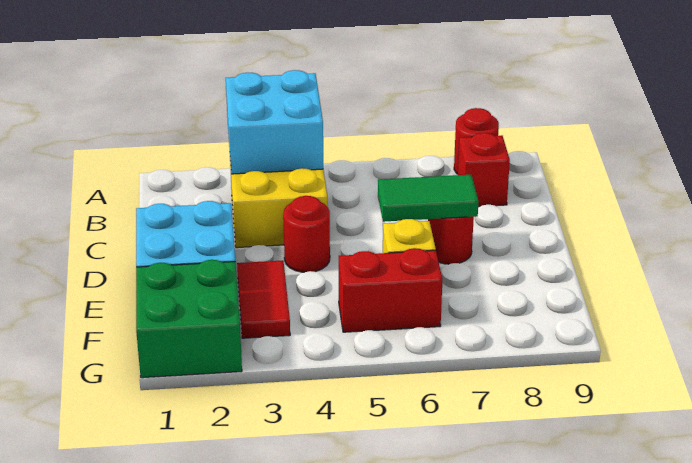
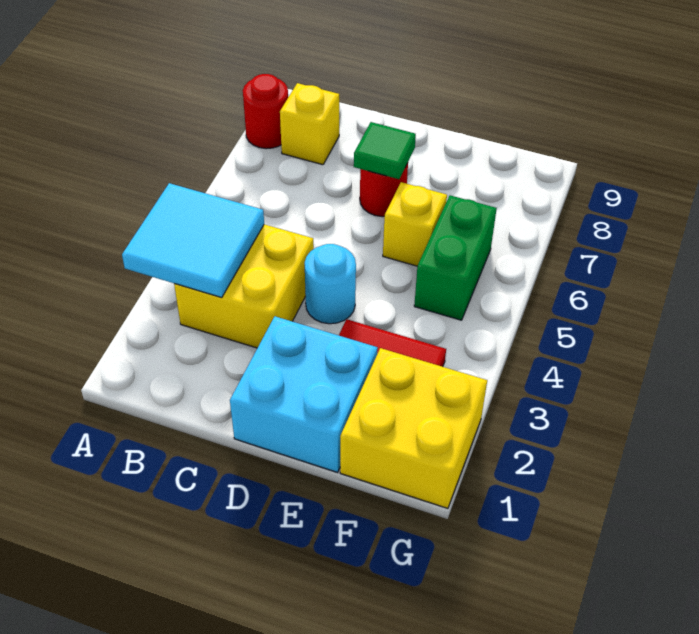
cyan 2x2 brick [226,70,323,174] -> cyan 2x2 tile [122,183,264,297]
red 1x1 brick [458,133,510,207] -> yellow 1x1 brick [280,83,339,165]
red 1x1 round brick [283,196,330,272] -> cyan 1x1 round brick [305,244,356,324]
green 1x2 tile [378,175,478,222] -> green 1x1 tile [354,122,416,179]
green 2x2 brick [136,260,242,378] -> yellow 2x2 brick [340,348,487,508]
red 1x2 brick [339,248,442,332] -> green 1x2 brick [414,195,497,320]

